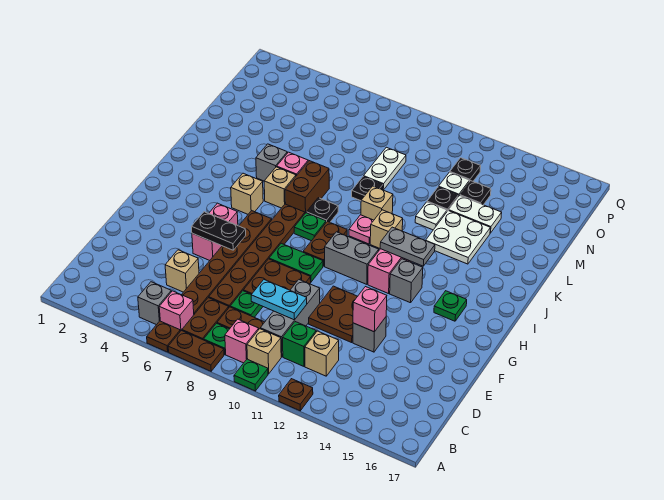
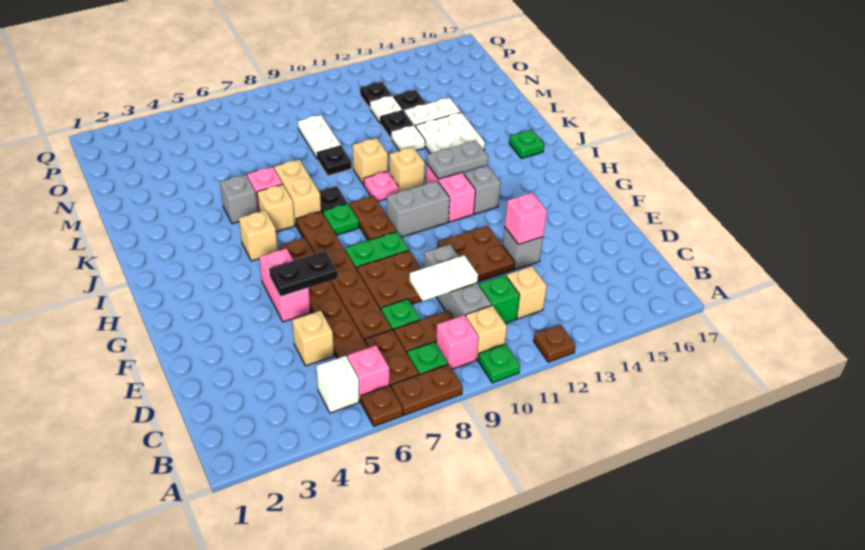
grey 1x1 brick [138,282,171,325] -> white 1x1 brick [316,356,359,413]
cyan 1x2 plate [251,280,307,320] -> white 1x2 plate [410,255,478,301]
green 1x1 plate [434,291,467,321] -> green 1x1 plate moved to [509,129,544,158]
brown 1x2 brick [285,161,329,213] -> tan 1x2 brick [274,160,321,225]

